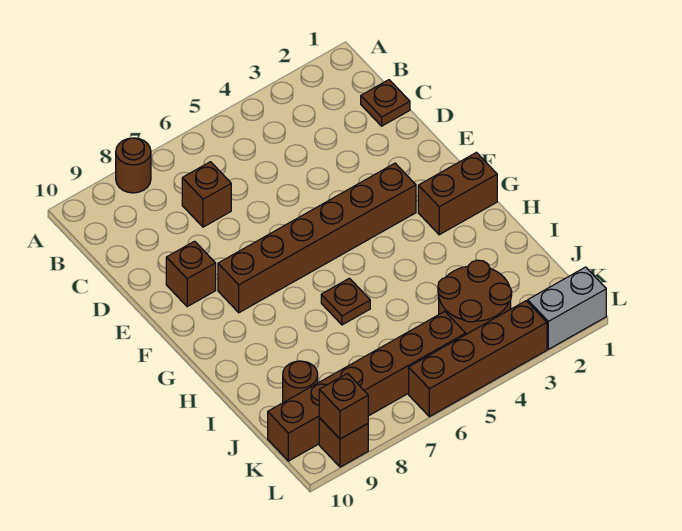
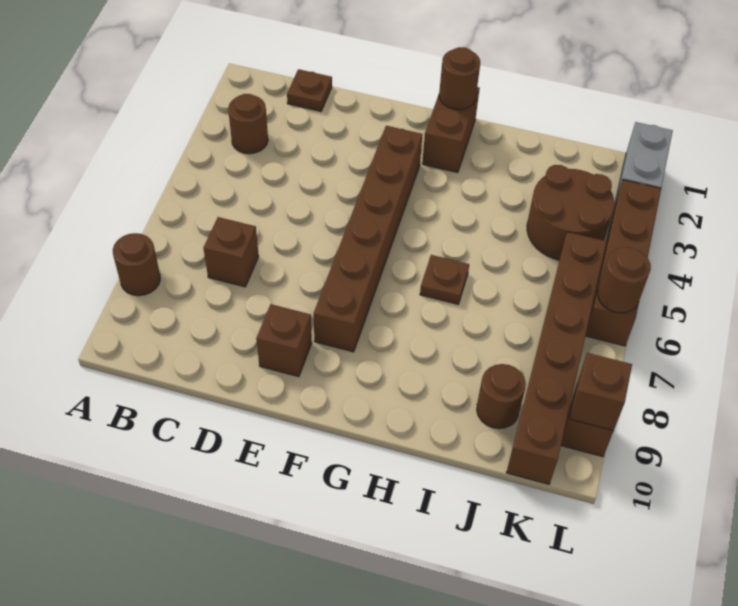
none -> brown 1x1 round brick [228,94,268,154]
none -> brown 1x1 round brick [439,47,480,109]
none -> brown 1x1 round brick [598,247,651,313]

